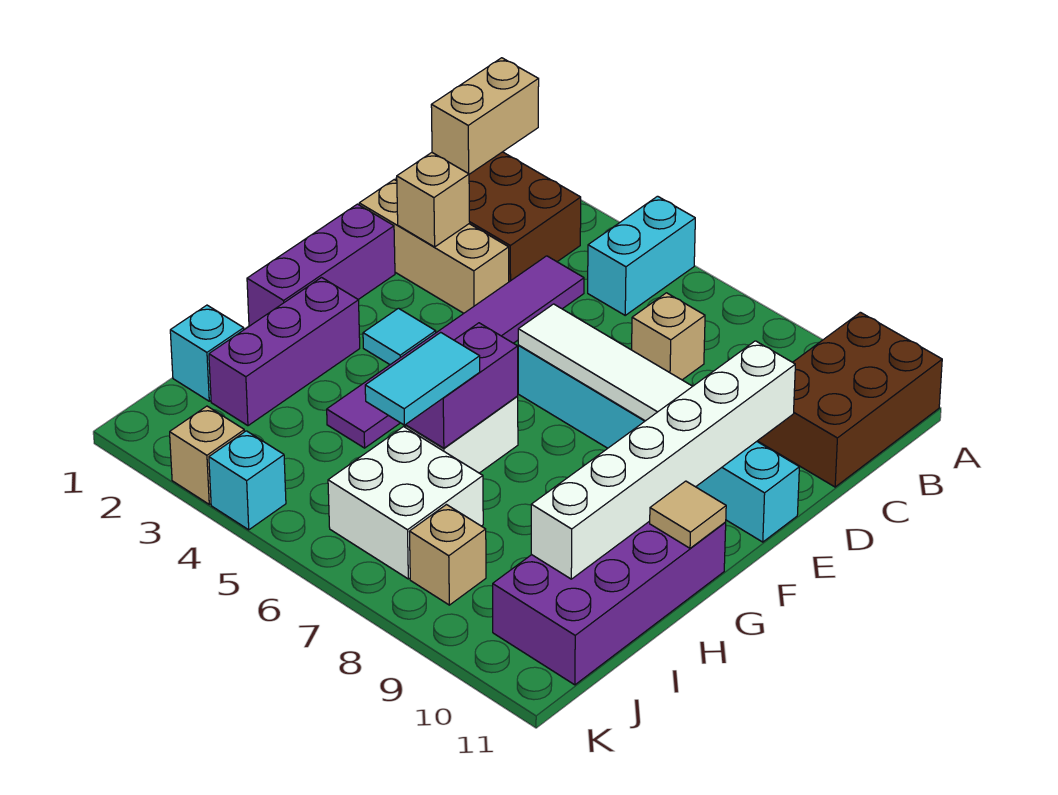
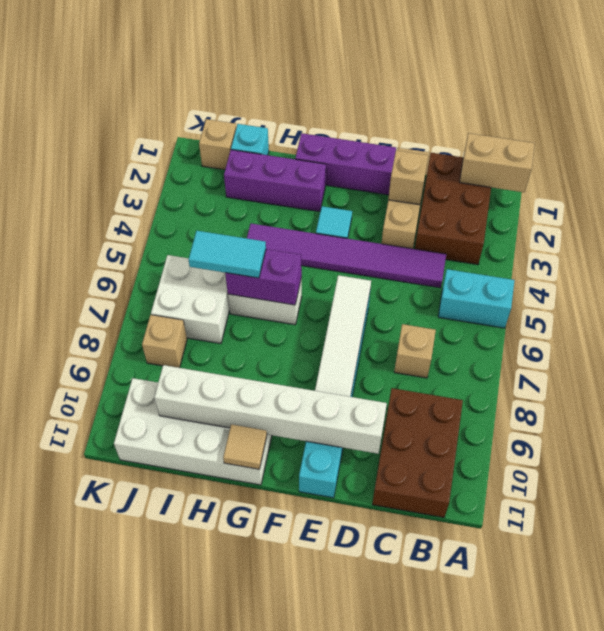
brown 2x3 brick [758,312,942,487] -> brown 2x3 brick turned to [372,388,463,517]
purple 2x4 brick [493,521,726,685] -> white 2x4 brick [114,378,272,485]
tan 1x1 brick [170,406,245,504] -> tan 1x1 brick moved to [199,119,236,170]
cyan 1x1 brick [209,431,286,530] -> none

